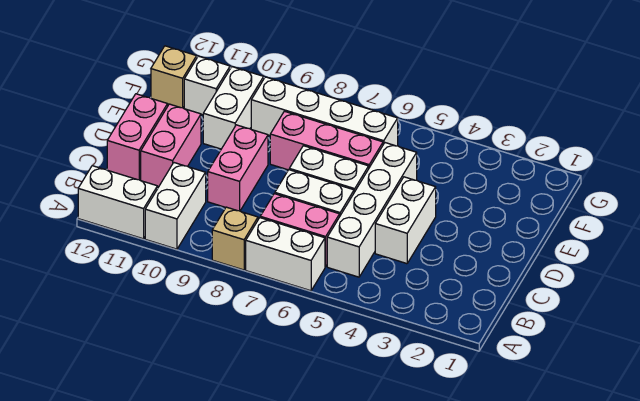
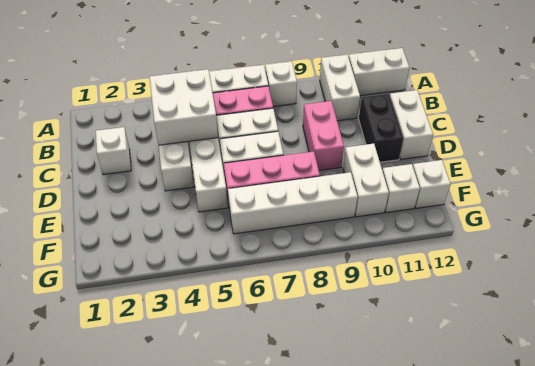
tan 1x1 brick [212,207,258,270] -> white 1x1 brick [265,61,297,107]
none -> white 2x2 brick [149,69,218,145]
none -> white 1x1 brick [96,127,131,175]
pink 1x2 brick [141,104,201,187] -> black 1x2 brick [359,94,404,162]
pink 1x2 brick [107,94,168,180] -> white 1x2 brick [390,90,433,160]
tan 1x1 brick [151,46,197,108] -> white 1x1 brick [413,160,451,208]

